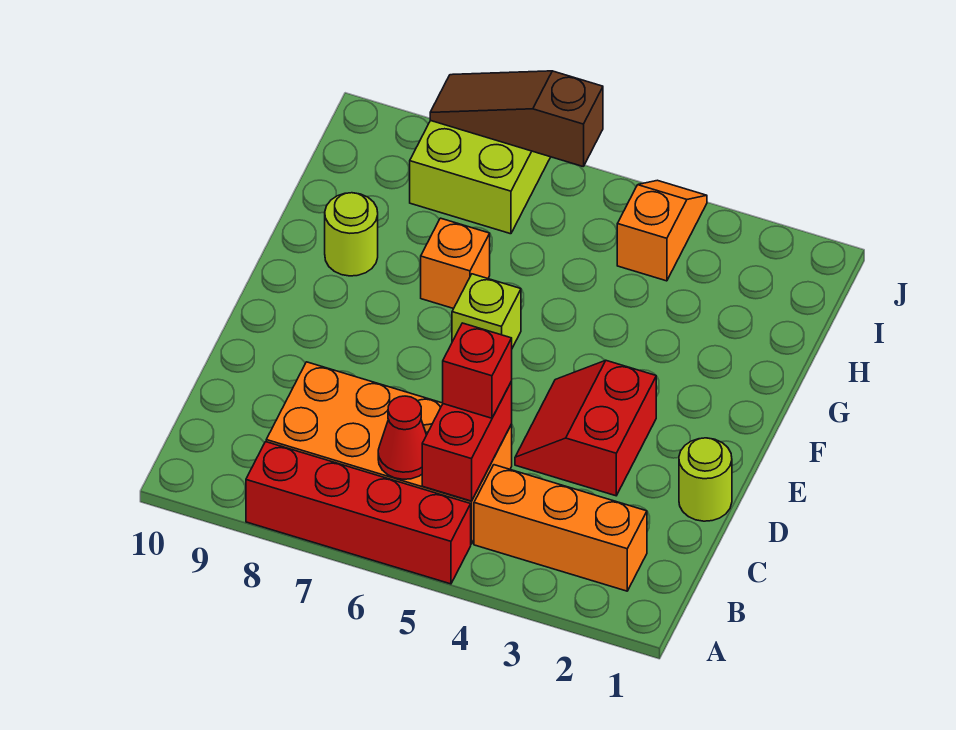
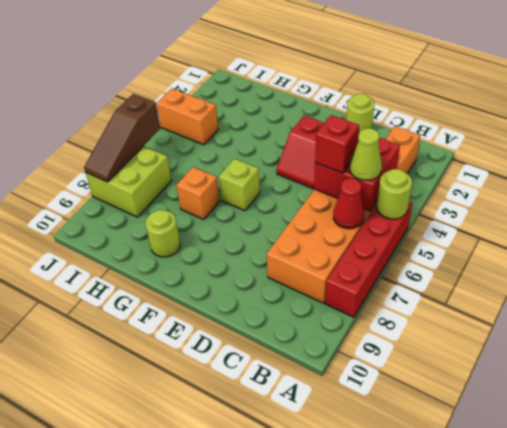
none -> lime 1x1 round brick [377,169,412,219]
red 1x2 brick [422,381,512,501] -> red 2x2 brick [314,131,400,211]
none -> lime 1x1 cone [350,128,382,180]
orange 1x2 slope [617,180,707,281] -> orange 1x2 brick [157,88,218,145]

